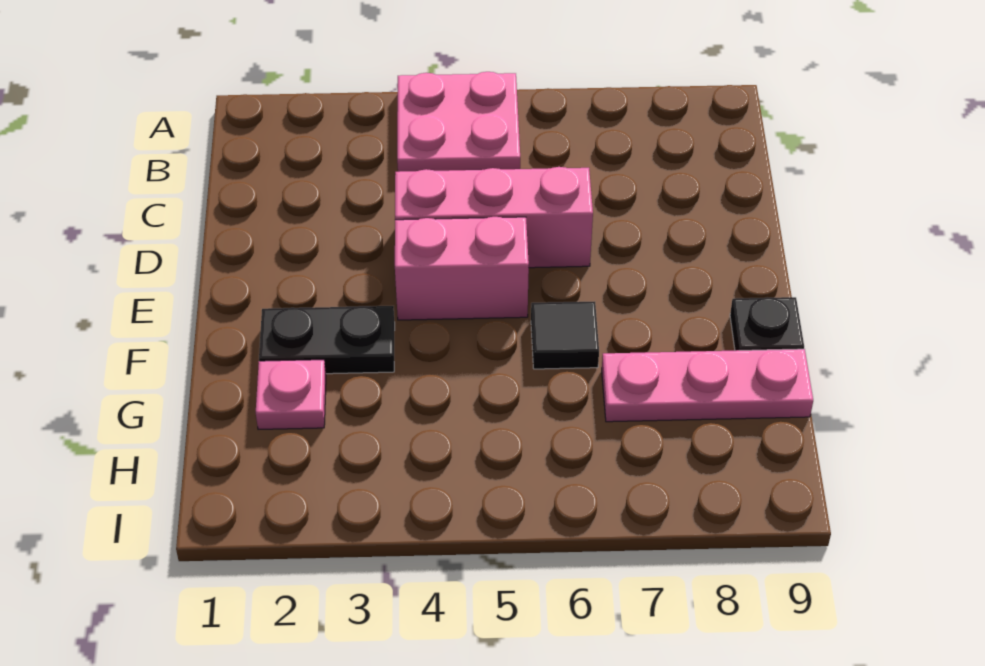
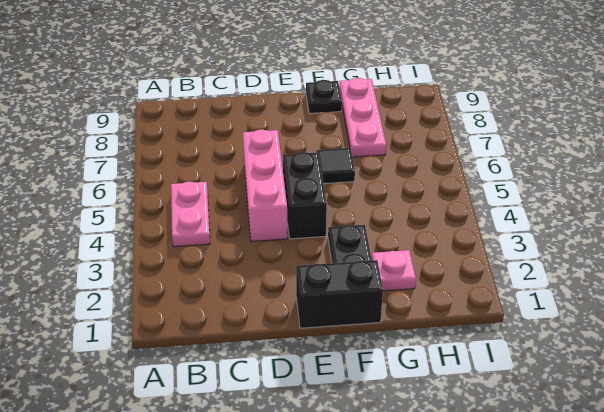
pink 2x2 plate [397,72,520,172] -> pink 1x2 plate [171,182,210,247]
none -> black 1x2 brick [296,260,383,328]
pink 1x2 brick [395,217,529,320] -> black 1x2 brick [283,152,327,239]

